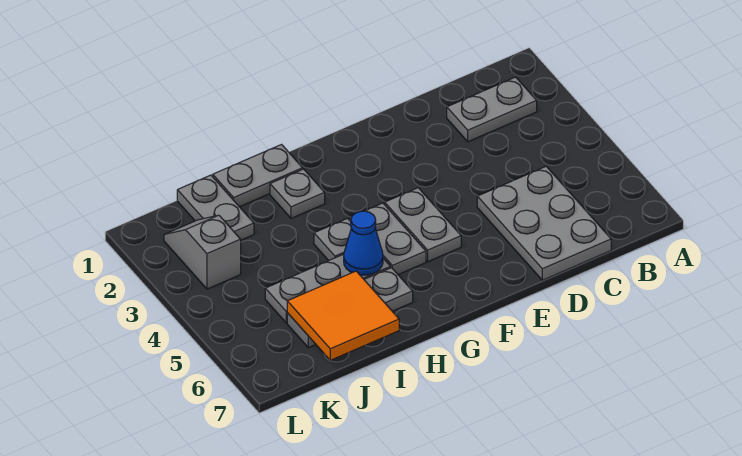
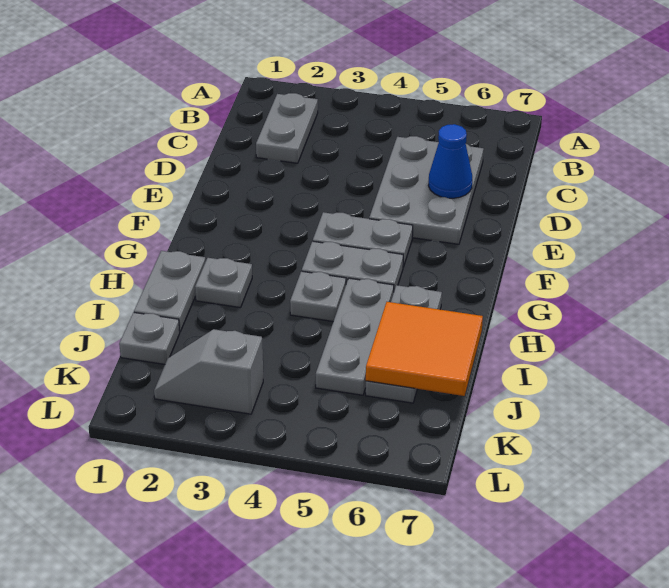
grey 2x3 plate [477,166,611,280] -> grey 2x3 plate turned to [369,136,484,244]
blue 1x1 cone [344,211,383,275] -> blue 1x1 cone moved to [428,124,472,198]
grey 1x2 plate [177,175,254,240] -> grey 1x1 plate [119,312,180,364]

